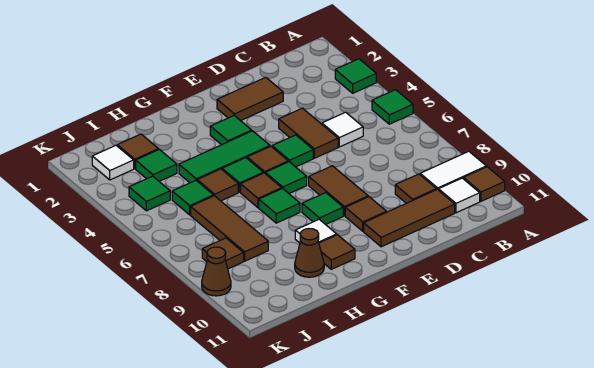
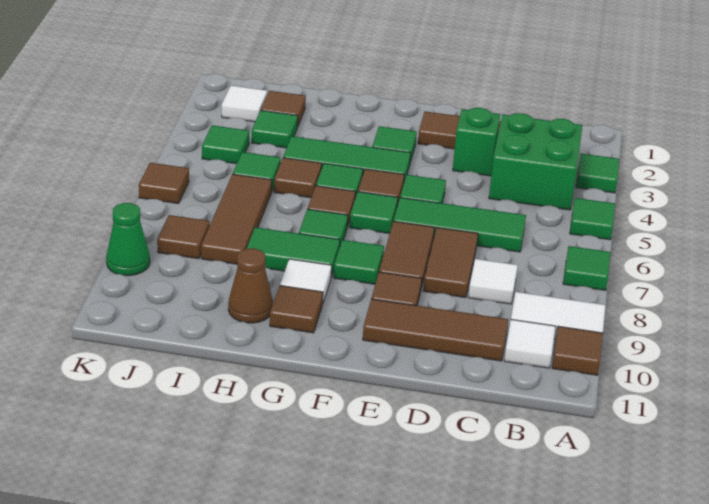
none -> green 1x1 tile [563,246,611,291]
none -> green 2x2 brick [489,113,583,210]
white 1x1 tile [322,112,363,147] -> white 1x1 tile moved to [468,259,518,304]
none -> green 1x3 tile [394,198,526,252]
brown 1x1 tile [395,174,436,203] -> brown 1x1 tile moved to [139,163,189,204]
none -> green 1x1 brick [453,108,500,176]
brown 1x2 tile [279,108,338,158] -> brown 1x2 tile moved to [423,228,478,298]
none -> green 1x2 tile [247,227,340,277]
brown 1x1 cone [202,247,231,296] -> green 1x1 cone [106,203,150,276]

